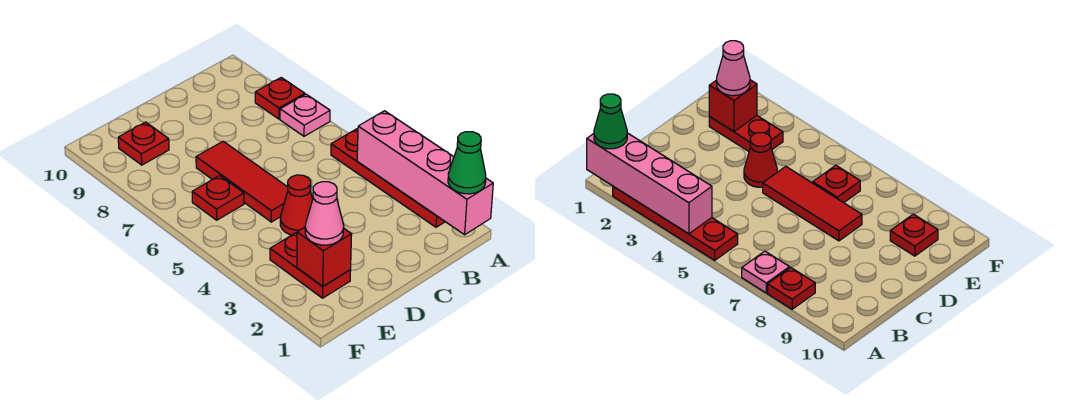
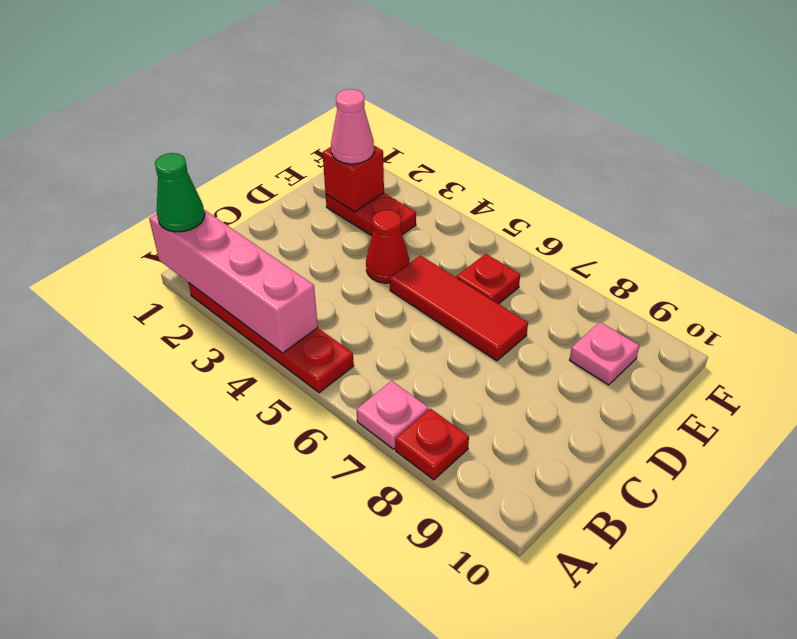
red 1x1 plate [118,122,169,165] -> pink 1x1 plate [570,322,639,385]

